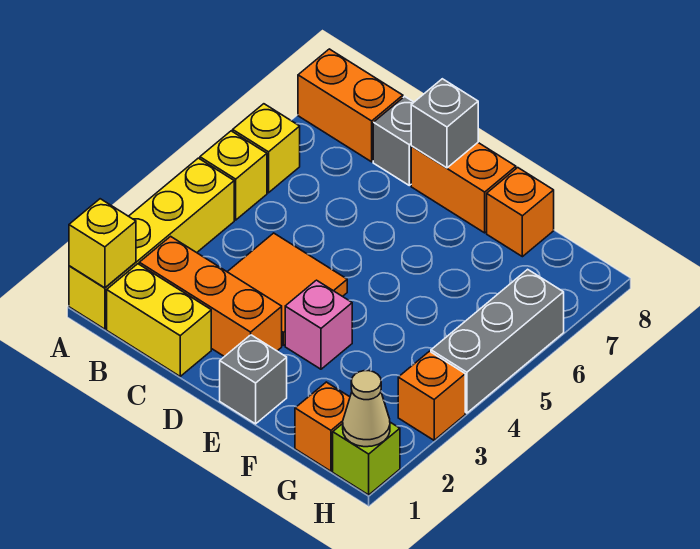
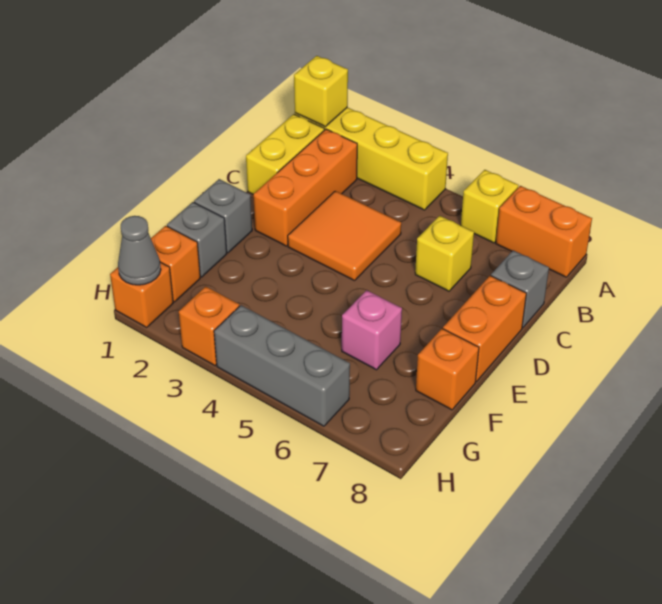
yellow 1x1 brick [200,131,267,220] -> yellow 1x1 brick moved to [415,216,474,291]
orange 1x2 brick [298,49,403,162] -> orange 1x2 brick turned to [496,186,592,277]
grey 1x1 brick [411,79,478,168] -> grey 1x1 brick moved to [167,202,227,277]
pink 1x1 brick [285,280,352,369] -> pink 1x1 brick moved to [342,290,402,370]
lime 1x1 brick [333,422,400,495] -> orange 1x1 brick [110,262,173,327]
tan 1x1 cone [343,371,390,447] -> grey 1x1 cone [118,216,161,285]

